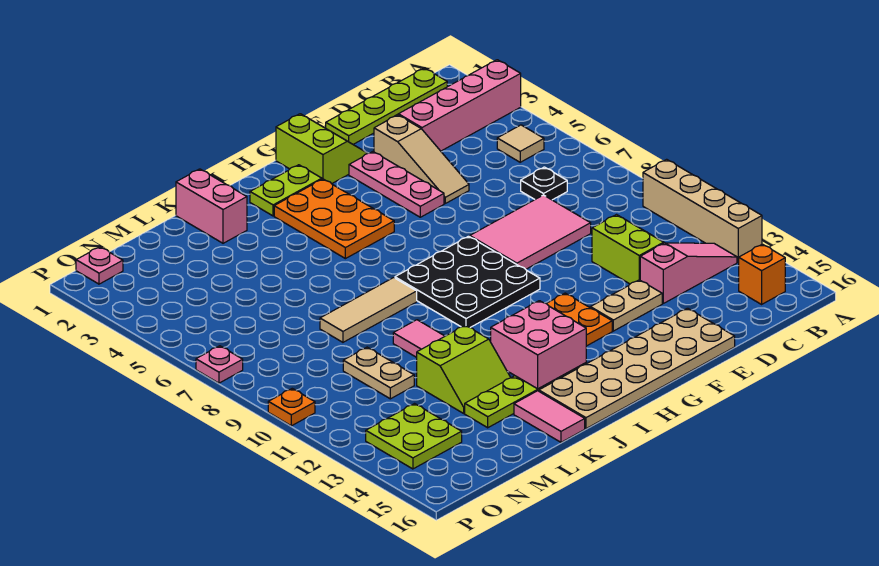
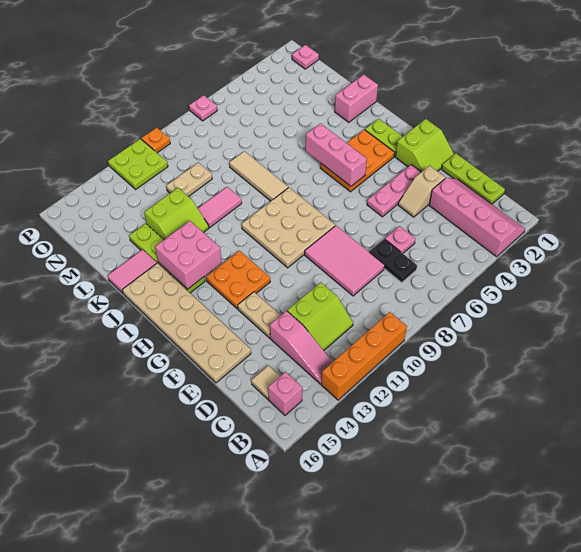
tan 1x4 brick [643,159,762,262] -> orange 1x4 brick [321,312,407,400]
lime 1x4 plate [326,68,447,144] -> lime 1x3 plate [441,154,505,204]
tan 1x1 tile [497,125,544,162] -> tan 1x1 tile moved to [251,366,280,399]
orange 1x1 brick [739,244,785,304] -> pink 1x1 brick [268,372,302,415]
black 1x1 plate [521,167,567,200] -> black 1x2 plate [369,239,417,283]
none -> pink 1x1 plate [385,226,415,253]
tan 1x3 slope [374,115,469,203] -> tan 1x2 slope [398,166,445,217]
black 3x3 plate [395,236,540,328] -> tan 3x3 plate [242,188,335,268]
none -> pink 1x3 brick [305,123,367,186]
lime 2x2 slope [417,325,511,413] -> lime 2x2 slope turned to [144,188,209,239]
lime 2x2 plate [366,404,462,469] -> lime 2x2 plate moved to [108,139,168,189]

